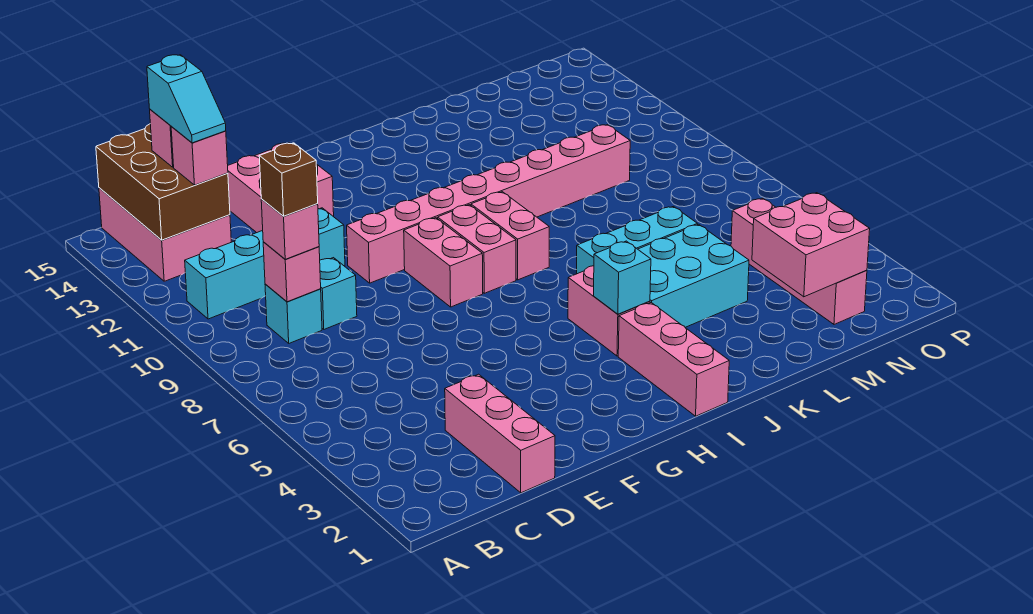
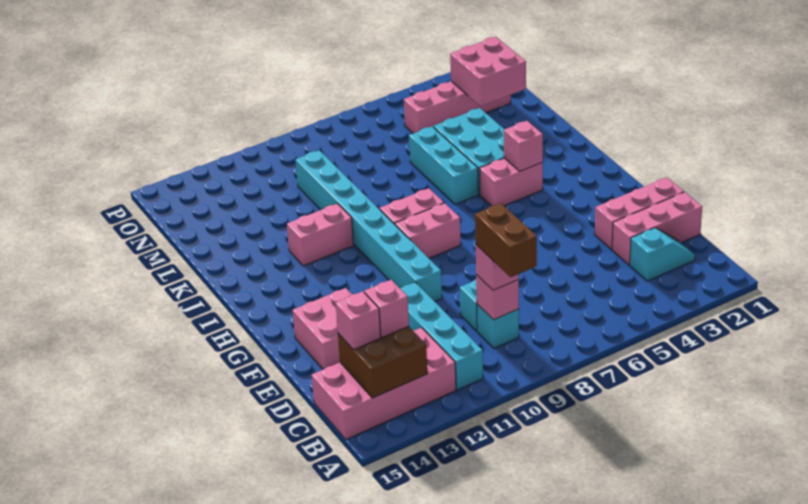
pink 2x3 brick [99,188,231,281] -> pink 2x4 brick [312,328,456,439]
brown 2x3 brick [96,124,230,240] -> brown 2x2 brick [338,326,427,398]
brown 1x1 brick [259,143,318,216] -> brown 1x2 brick [475,203,537,277]
cyan 1x2 slope [147,55,226,143] -> cyan 1x2 slope moved to [630,228,695,281]
pink 1x8 brick [347,125,630,283] -> cyan 1x8 brick [296,150,442,301]
pink 1x2 brick [404,218,483,307] -> pink 1x2 brick moved to [287,204,354,266]
pink 1x3 brick [618,302,729,416] -> pink 1x3 brick moved to [595,177,684,249]
cyan 1x1 brick [594,241,651,314] -> pink 1x1 brick [504,121,543,171]

